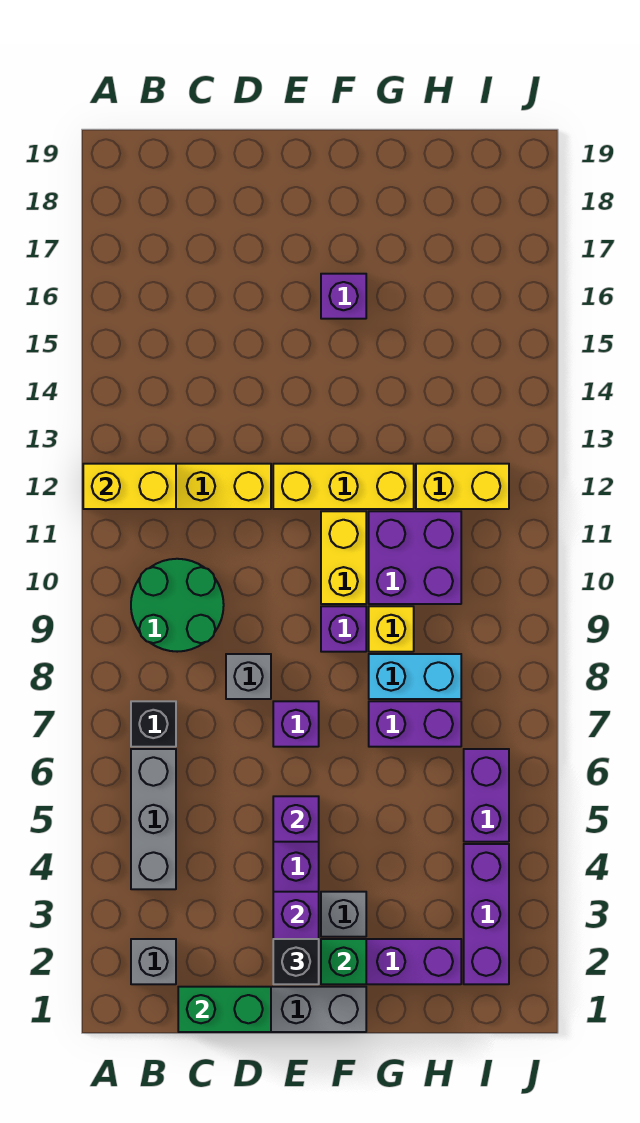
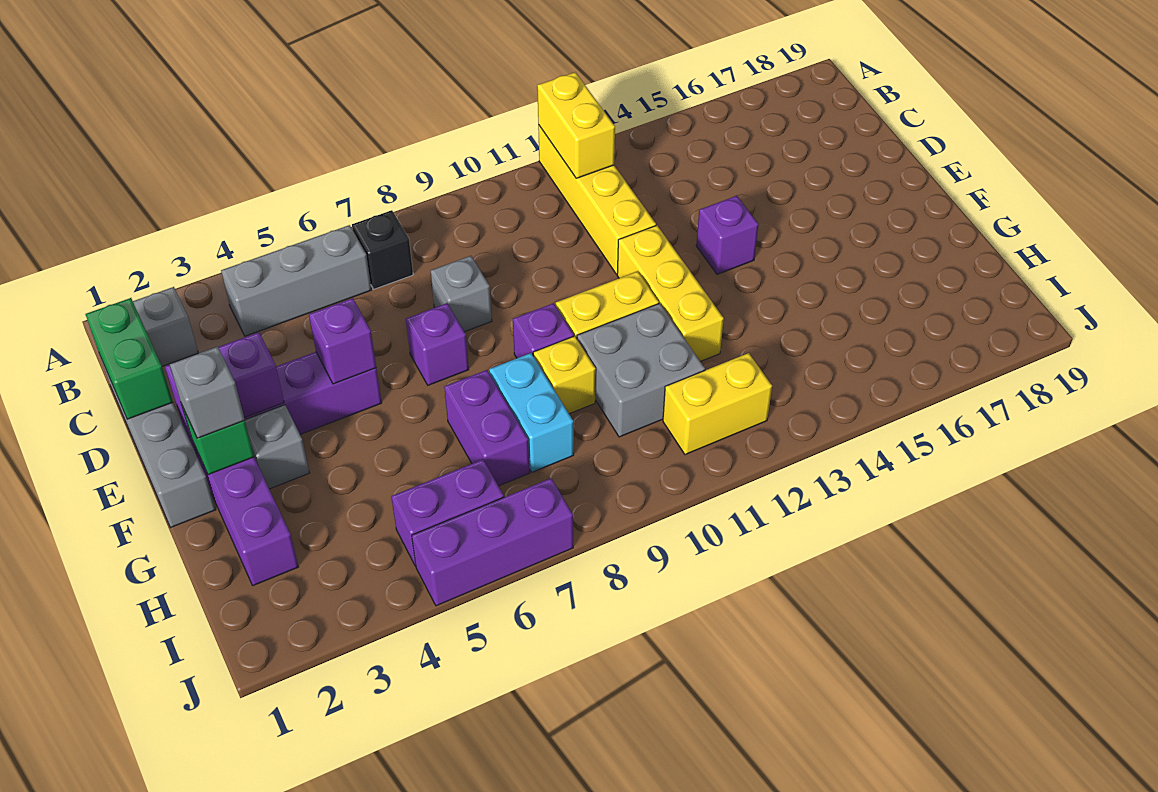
green 2x2 round brick [131,559,224,652] -> none
black 1x1 brick [273,939,319,984] -> none
none -> grey 1x1 brick [170,347,245,438]
purple 1x1 brick [321,274,366,319] -> purple 1x1 brick moved to [696,196,758,274]
purple 2x2 brick [369,511,461,604] -> grey 2x2 brick [577,303,705,437]
yellow 1x2 brick [416,464,509,509] -> yellow 1x2 brick turned to [663,353,772,455]
purple 1x3 brick [464,844,509,984] -> purple 1x3 brick moved to [412,478,573,606]

